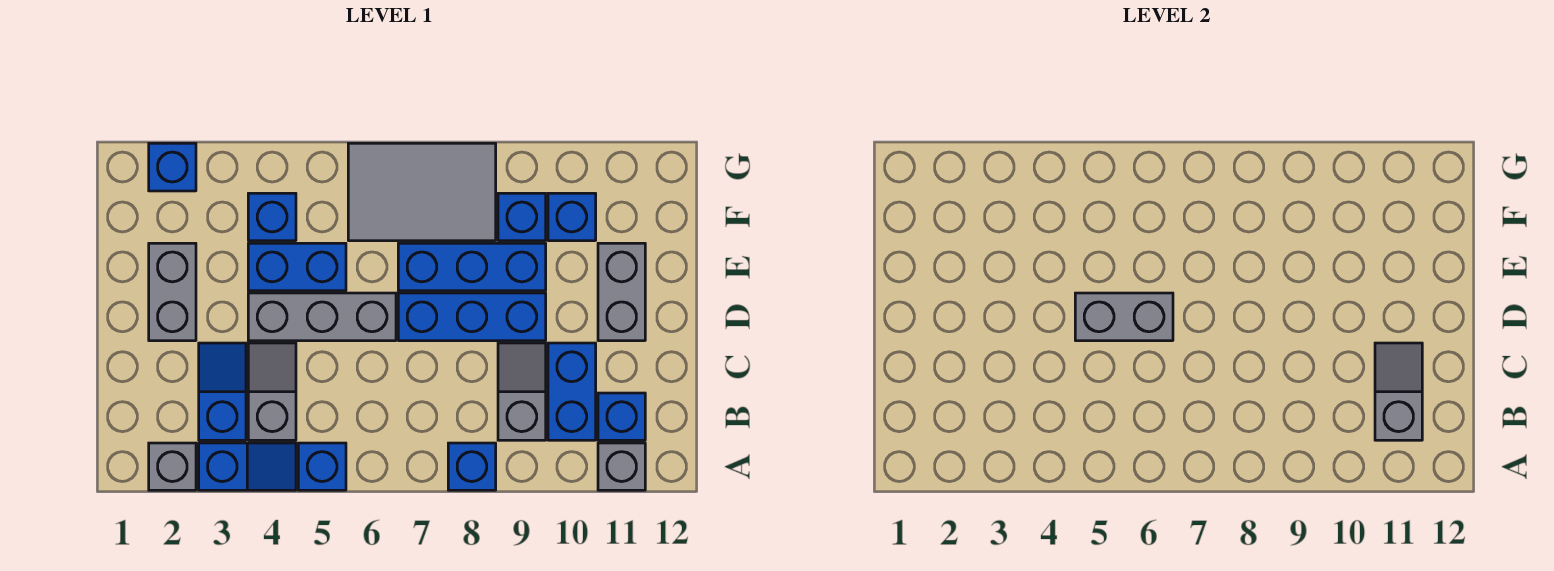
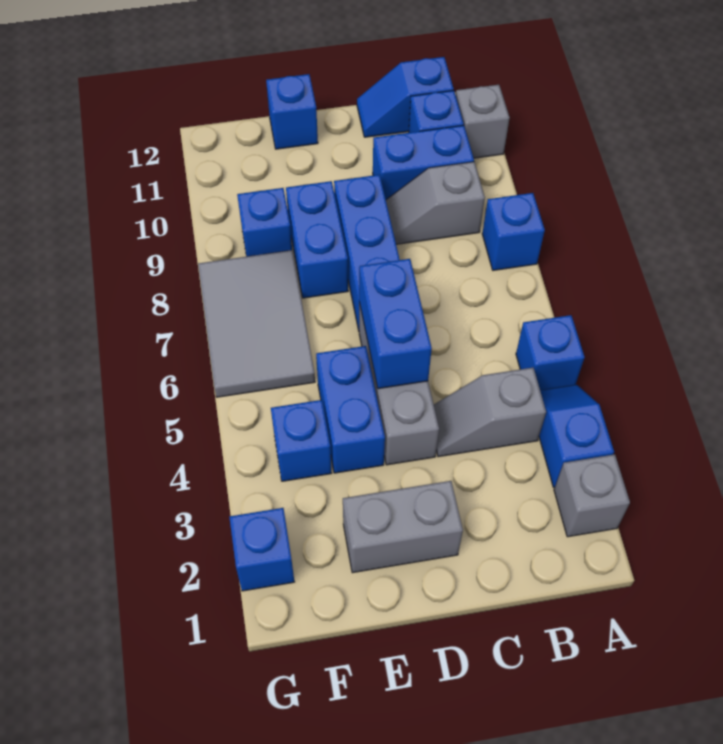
blue 1x2 slope [199,343,246,440] -> blue 1x2 slope moved to [357,57,454,137]
grey 1x2 slope [1375,343,1422,440] -> none
grey 1x2 brick [1075,293,1173,341] -> blue 1x2 brick [359,259,432,389]
grey 1x2 brick [598,243,645,341] -> none
blue 1x3 brick [398,243,546,291] -> blue 1x2 brick [286,181,348,298]
blue 1x1 brick [548,193,596,241] -> blue 1x1 brick moved to [266,74,318,149]

